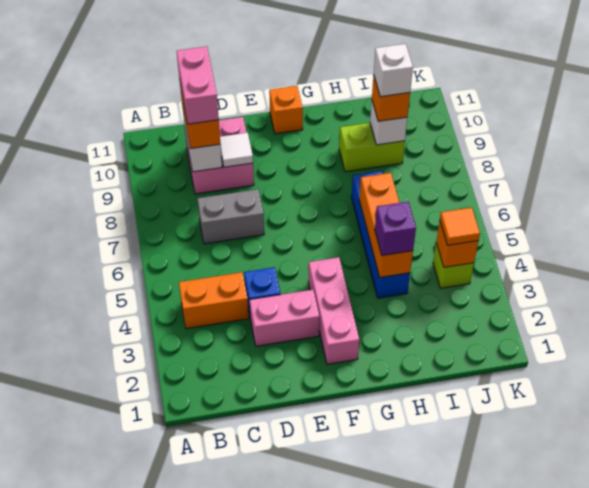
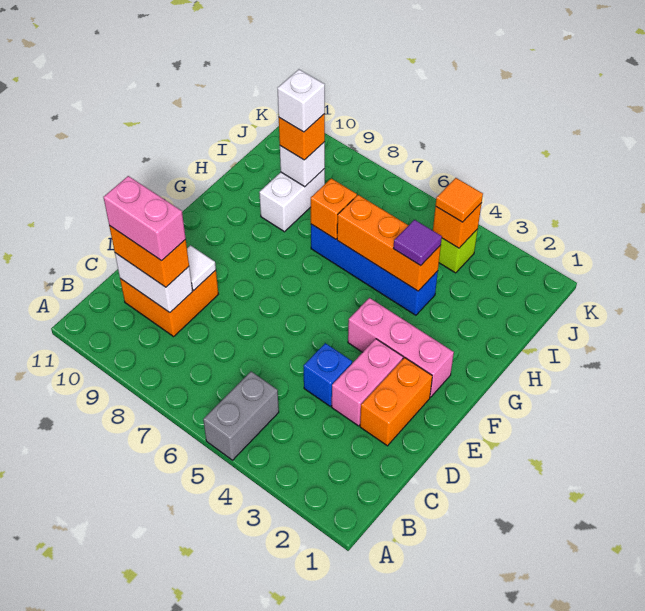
orange 1x2 brick [179,272,249,329] -> orange 1x2 brick moved to [360,358,432,446]
grey 1x2 brick [197,189,264,244] -> grey 1x2 brick moved to [203,372,279,460]
pink 2x2 brick [185,117,254,194] -> orange 2x2 brick [120,270,218,336]
orange 1x1 brick [269,86,303,134] -> orange 1x1 brick moved to [311,179,357,239]
purple 1x1 brick [375,202,416,256] -> purple 1x1 tile [393,220,442,266]
lime 1x2 brick [339,123,405,172] -> white 1x2 brick [259,169,325,232]

